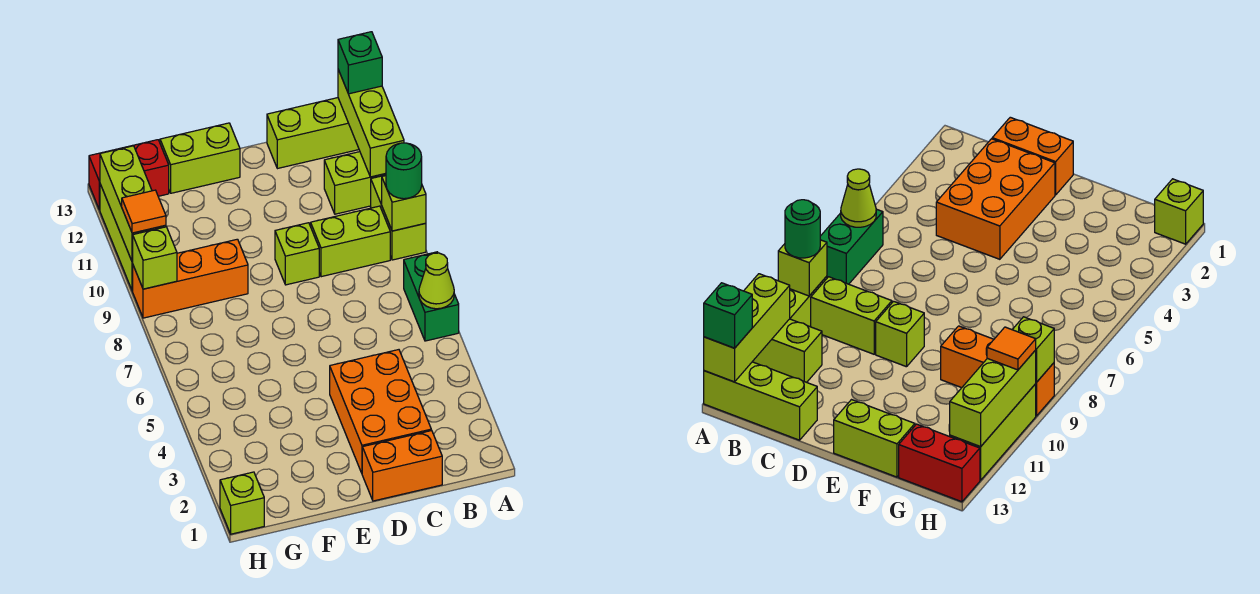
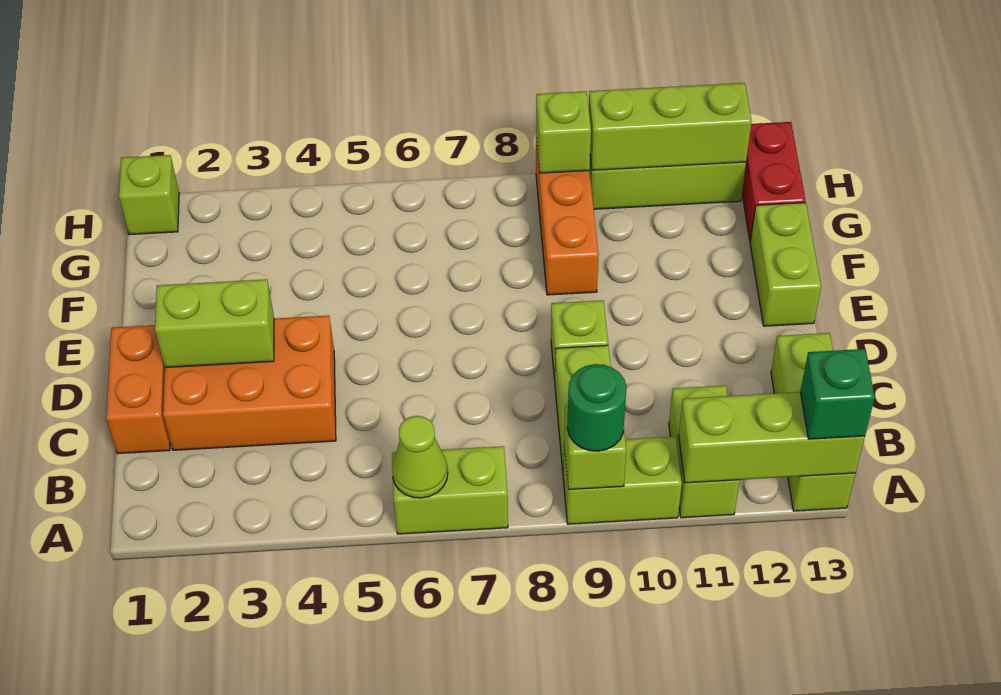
green 1x2 brick [404,252,459,341] -> lime 1x2 brick [392,446,508,534]
none -> lime 1x2 brick [155,279,274,368]
orange 1x1 tile [122,190,166,233] -> none

